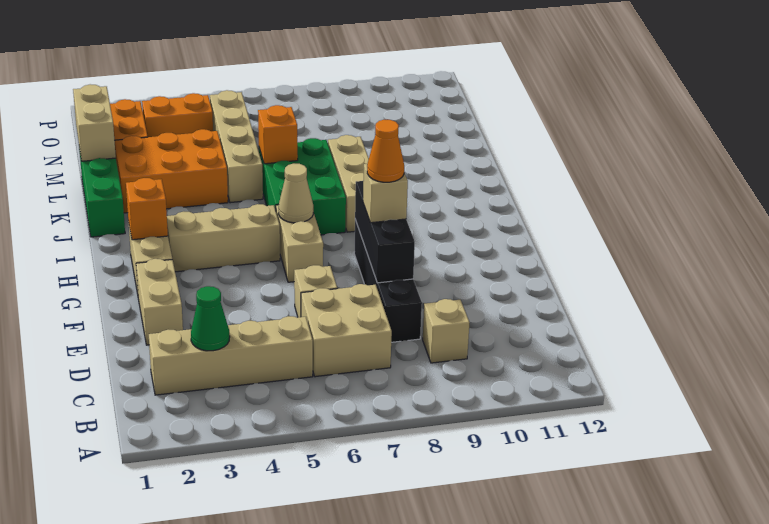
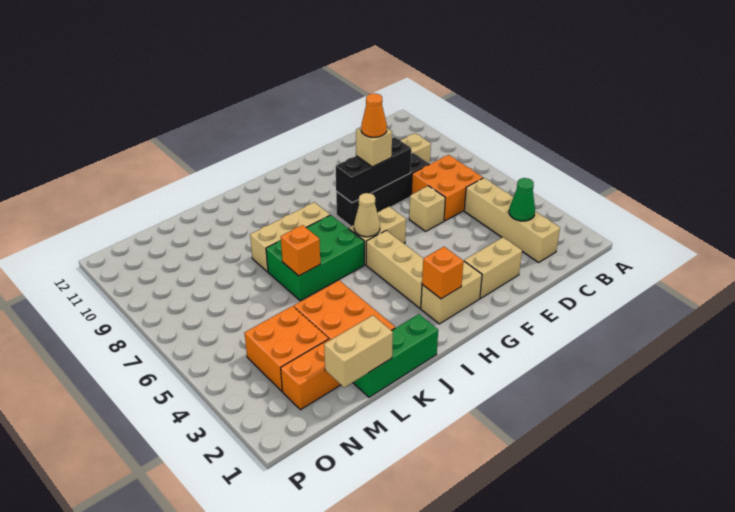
tan 2x2 brick [301,284,392,377] -> orange 2x2 brick [411,155,483,221]
tan 1x4 brick [210,90,263,203] -> none
orange 1x2 brick [142,93,213,137] -> orange 2x2 brick [244,306,328,391]

